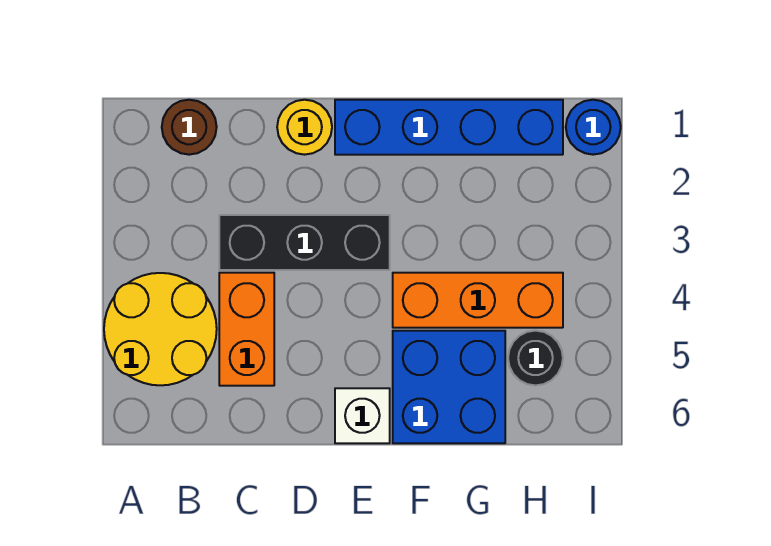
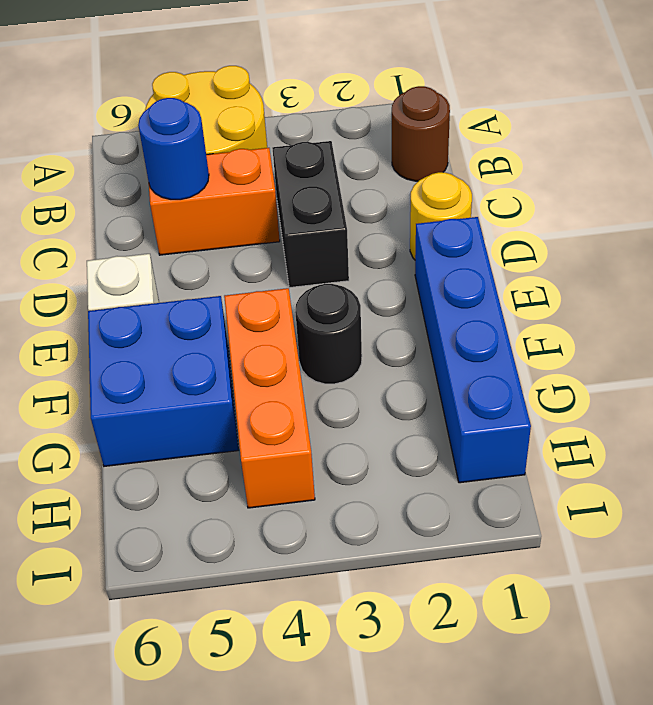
black 1x3 brick [219,215,390,270] -> black 1x2 brick [273,141,349,288]
black 1x1 round brick [508,331,563,385] -> black 1x1 round brick moved to [295,284,362,384]
blue 1x1 round brick [566,100,621,155] -> blue 1x1 round brick moved to [138,98,209,200]

